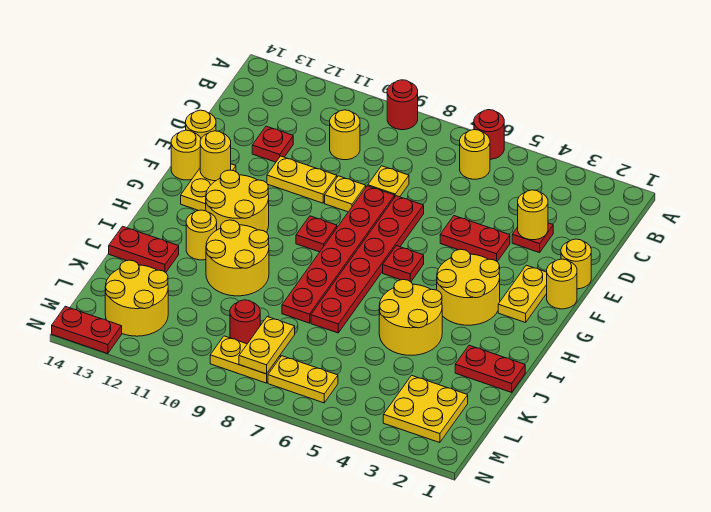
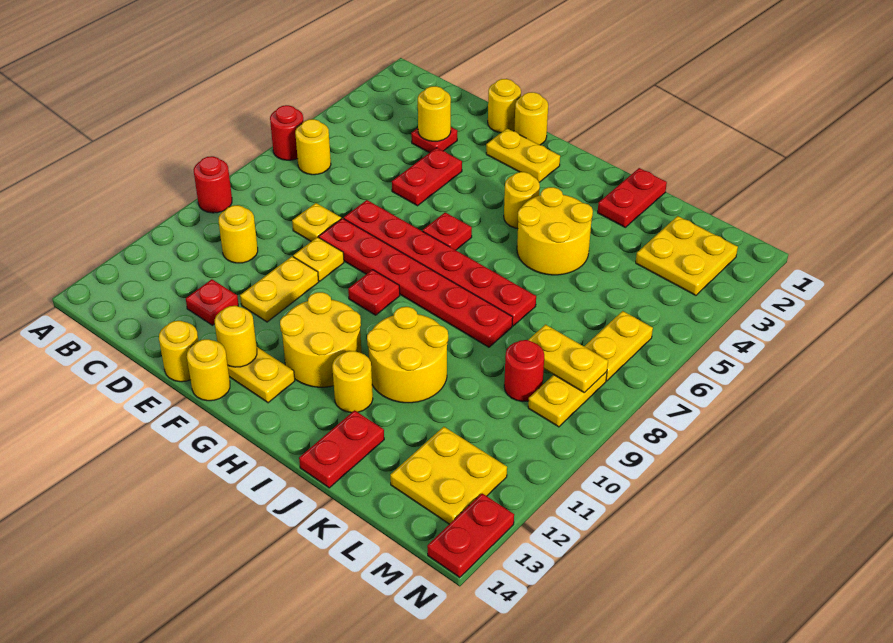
yellow 2x2 round brick [437,249,500,325] -> yellow 1x1 round brick [504,172,540,228]
yellow 2x2 round brick [105,260,168,336] -> yellow 2x2 plate [390,427,507,524]

